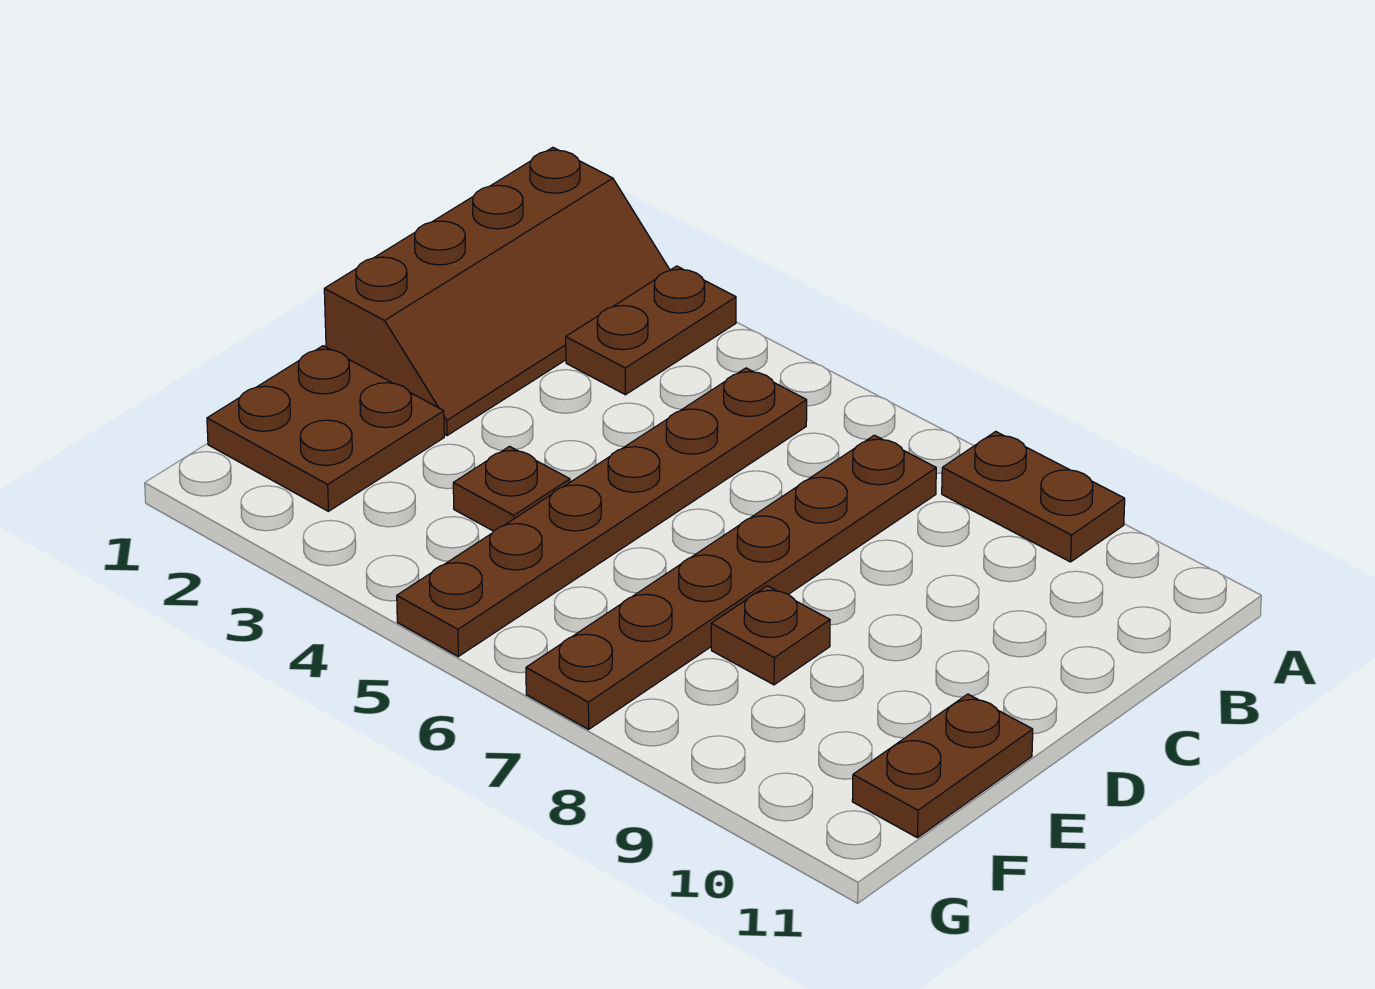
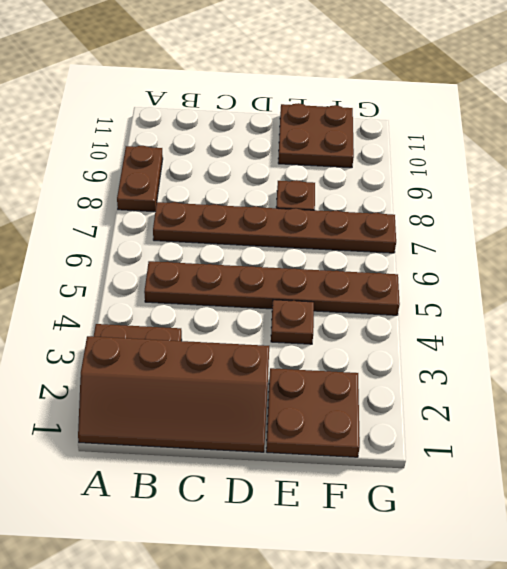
brown 2x4 slope [324,147,670,436] -> brown 2x4 slope turned to [78,336,269,452]
brown 1x2 plate [852,694,1033,838] -> brown 2x2 plate [278,103,354,168]

